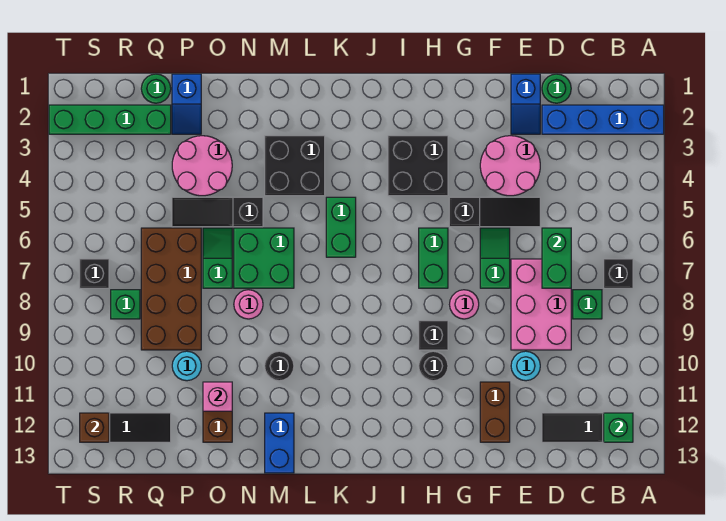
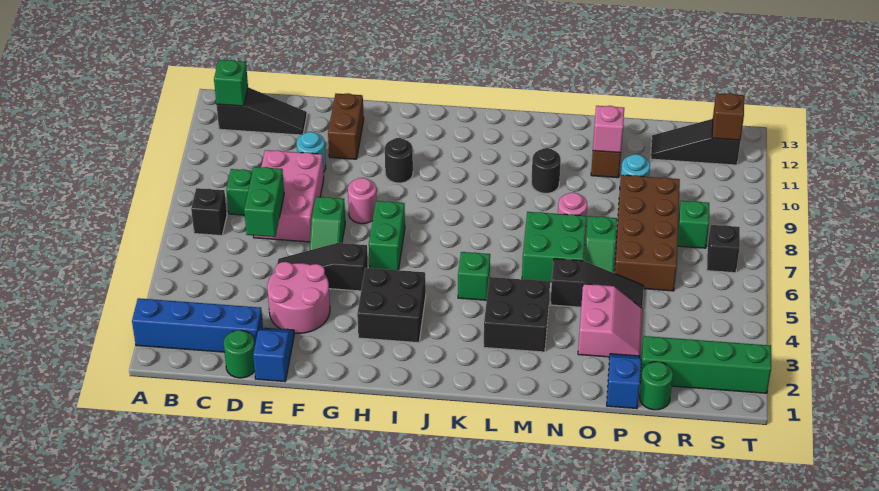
black 1x1 brick [419,321,448,350] -> none
green 1x2 brick [326,197,356,257] -> green 1x1 brick [458,252,490,300]
blue 1x2 brick [265,413,294,473] -> none
pink 2x2 round brick [172,136,232,196] -> pink 2x2 slope [578,284,642,357]

